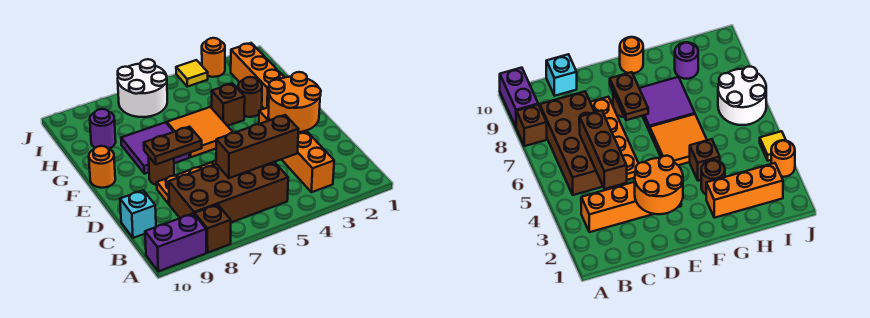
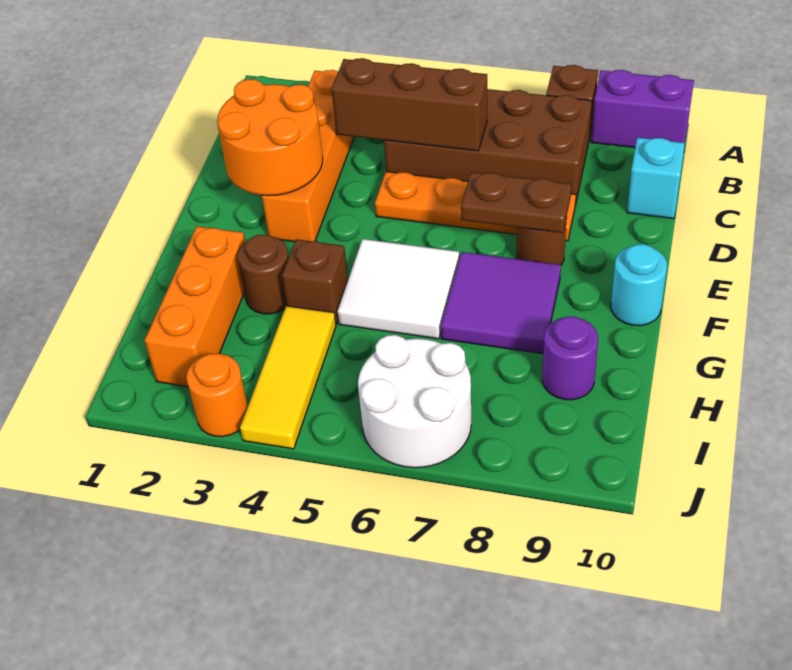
orange 2x2 tile [167,107,233,157] -> white 2x2 tile [337,239,459,339]
orange 1x1 round brick [89,146,115,188] -> cyan 1x1 round brick [611,244,667,326]
yellow 1x1 tile [176,60,208,87] -> yellow 1x3 tile [240,306,336,449]

